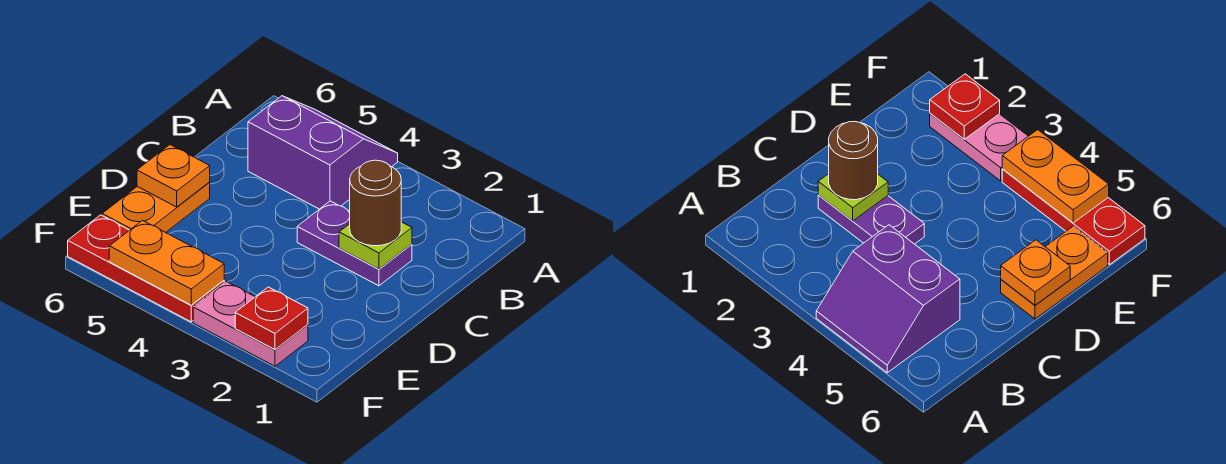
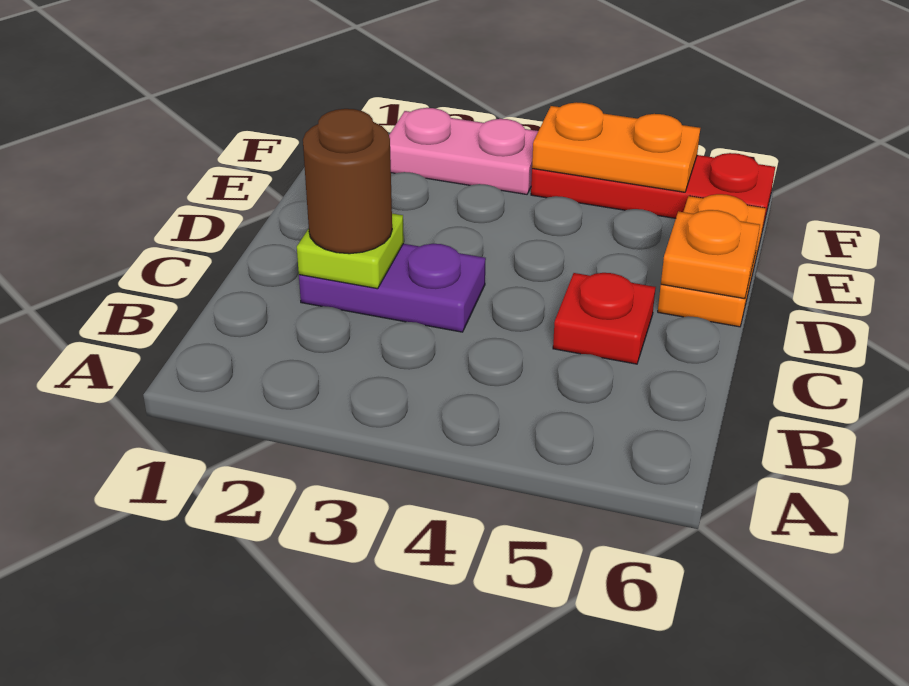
purple 2x2 slope [248,96,398,209] -> none
red 1x1 plate [235,287,308,350] -> red 1x1 plate moved to [553,273,656,364]

